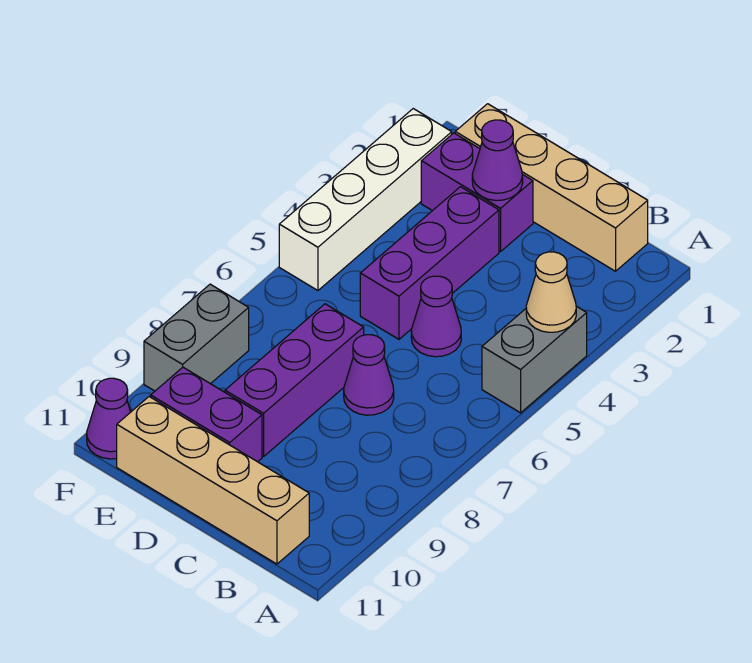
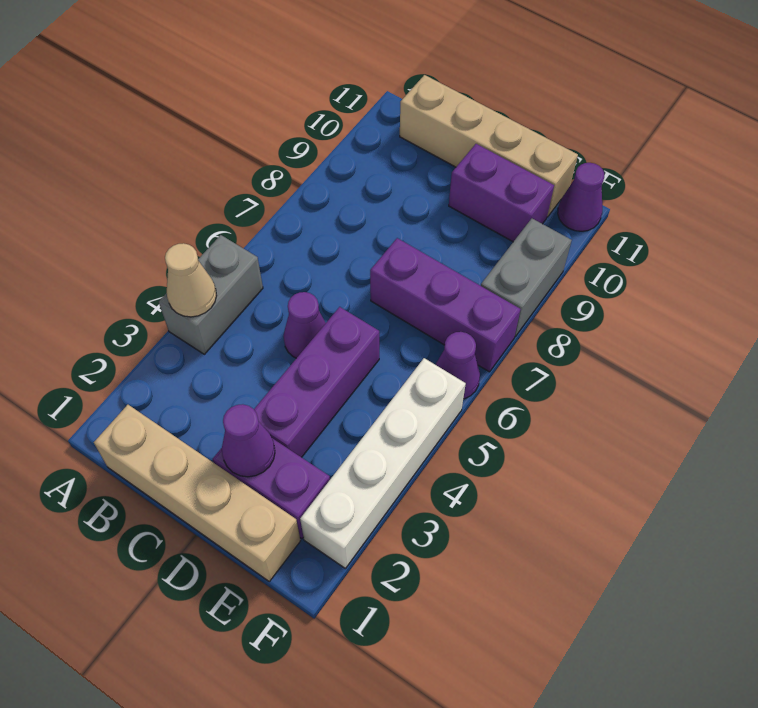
purple 1x1 cone [344,335,394,415] -> purple 1x1 cone moved to [436,332,480,399]
purple 1x3 brick [225,304,364,457] -> purple 1x3 brick turned to [370,238,521,372]

